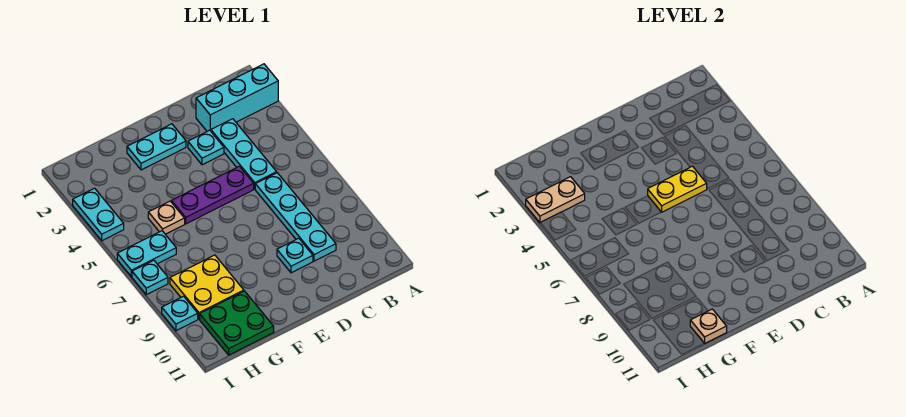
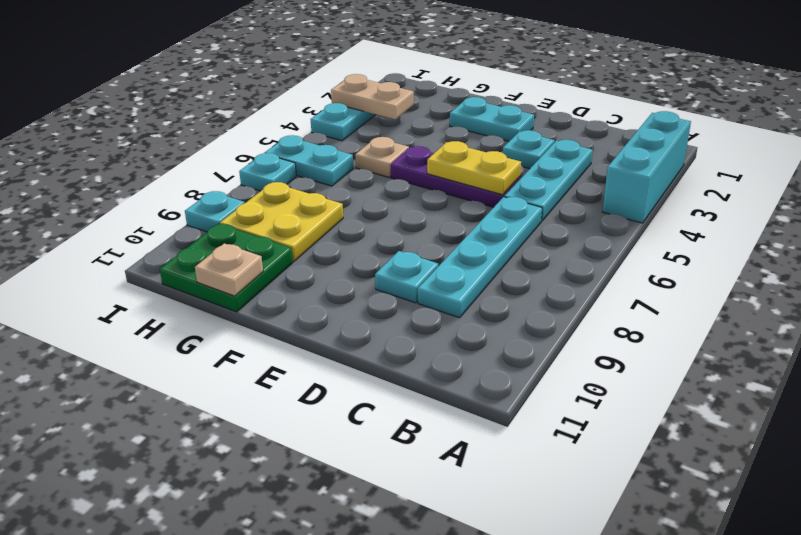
cyan 1x3 brick [196,64,278,131] -> cyan 1x3 brick turned to [603,111,691,223]

